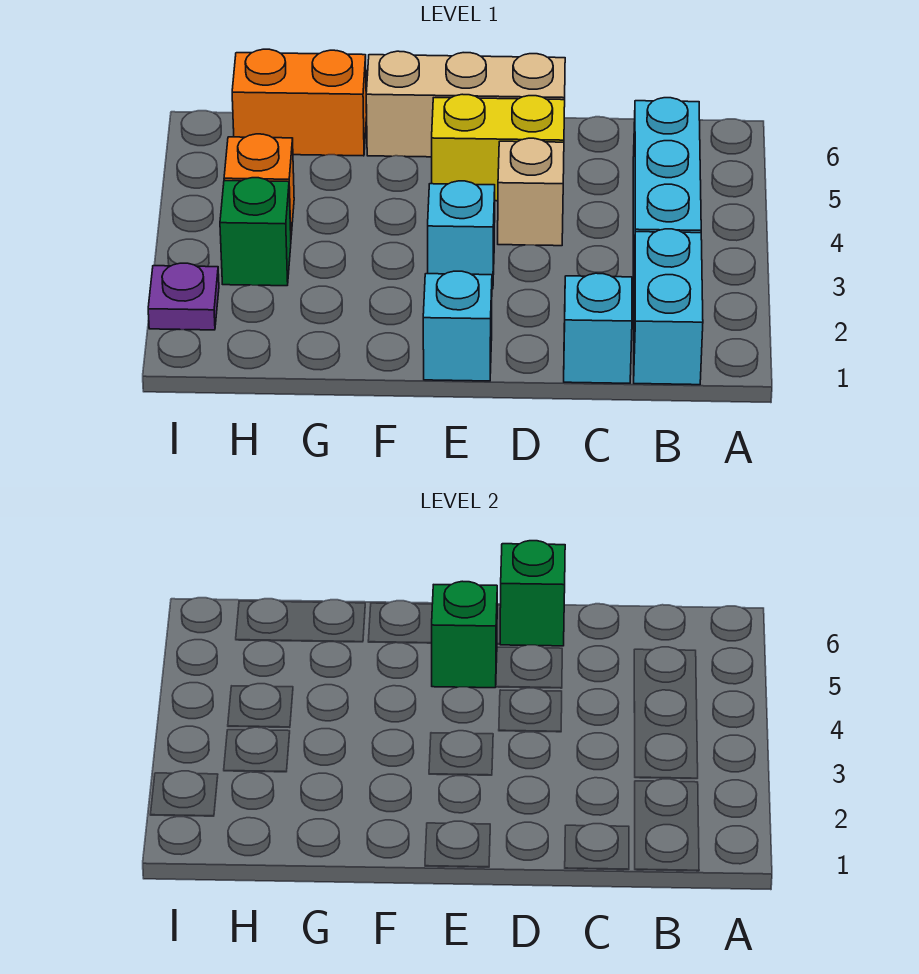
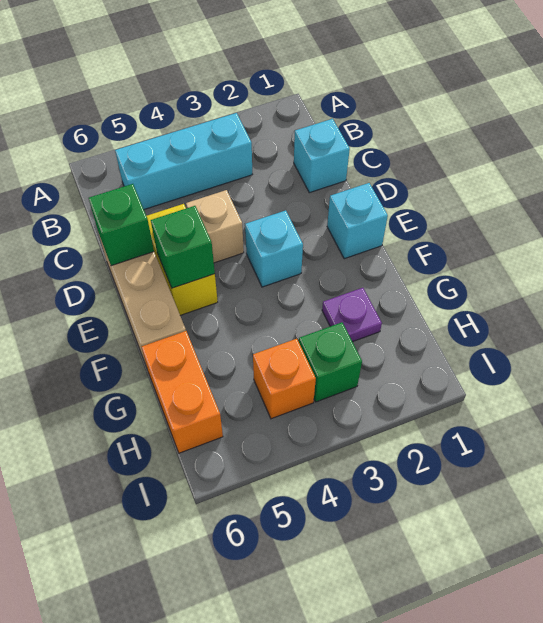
cyan 1x2 brick [634,229,703,385] -> none
purple 1x1 plate [148,263,219,330] -> purple 1x1 plate moved to [322,288,382,342]

